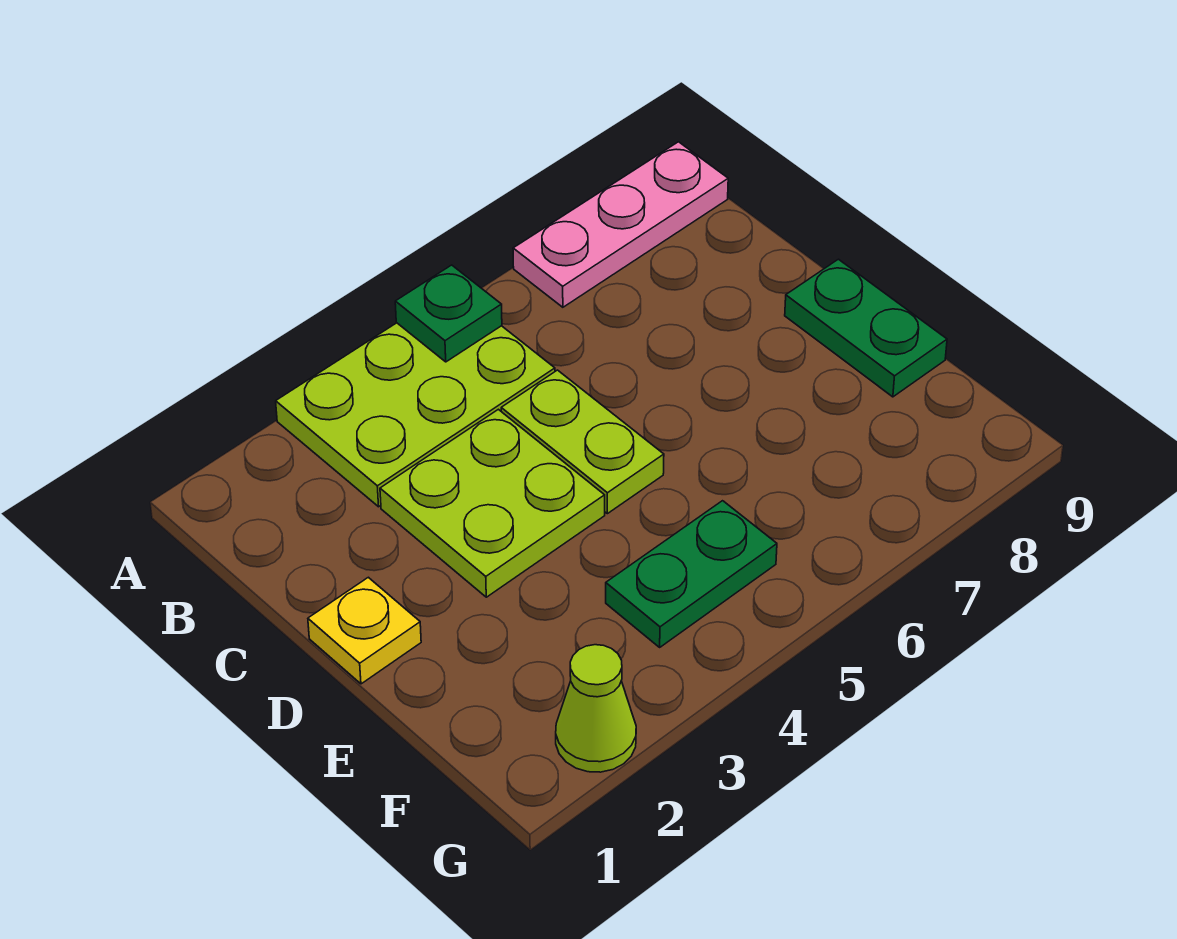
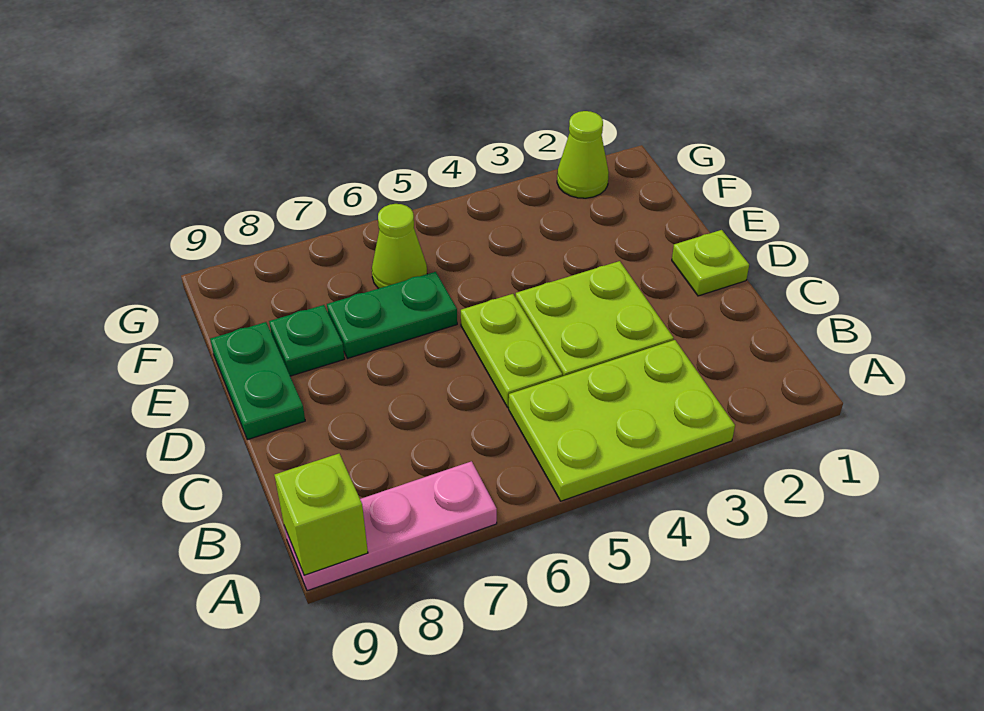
green 1x1 plate [395,265,502,362] -> green 1x1 plate moved to [269,305,345,376]
none -> lime 1x1 brick [275,454,368,575]
yellow 1x1 plate [308,577,421,684] -> lime 1x1 plate [672,230,749,296]
green 1x2 plate [606,501,777,647] -> green 1x2 plate moved to [327,272,457,358]
none -> lime 1x1 cone [372,204,427,289]

